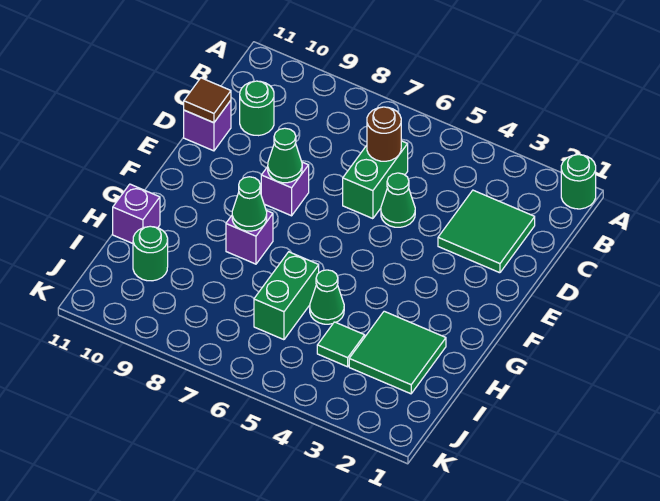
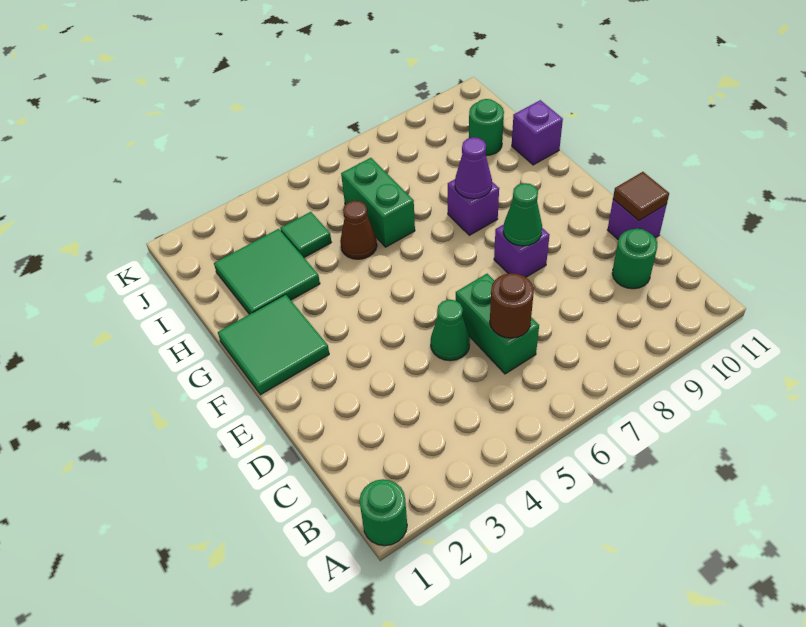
green 2x2 tile [438,190,535,273] -> green 2x2 tile moved to [218,294,329,395]
green 1x1 cone [232,177,267,231] -> purple 1x1 cone [455,137,492,199]
green 1x1 cone [310,270,344,324] -> brown 1x1 cone [340,201,377,259]

